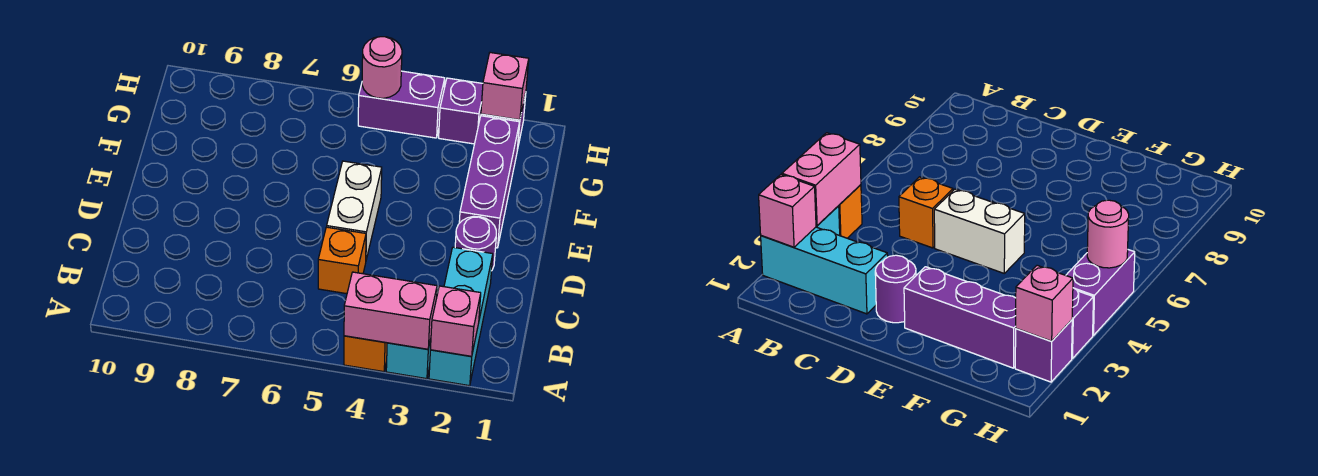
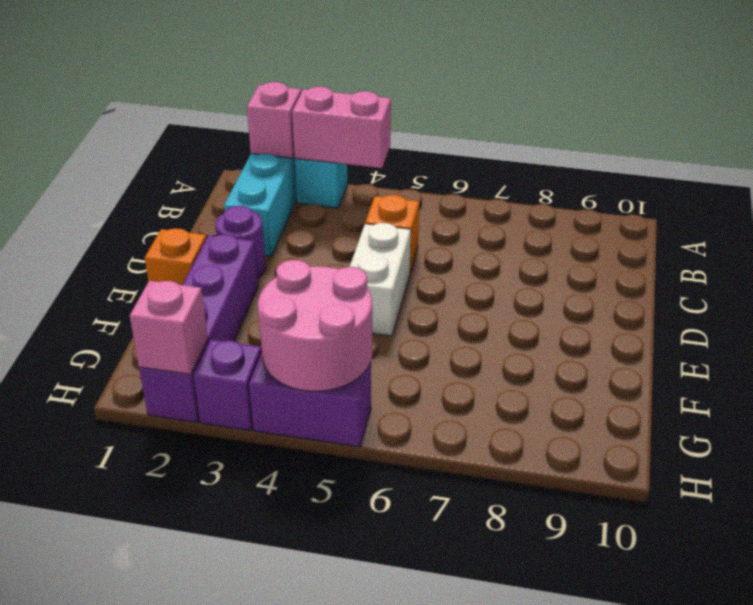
orange 1x1 brick [344,336,387,372] -> orange 1x1 brick moved to [145,228,207,285]
pink 1x1 round brick [362,37,402,98] -> pink 2x2 round brick [258,260,372,391]

